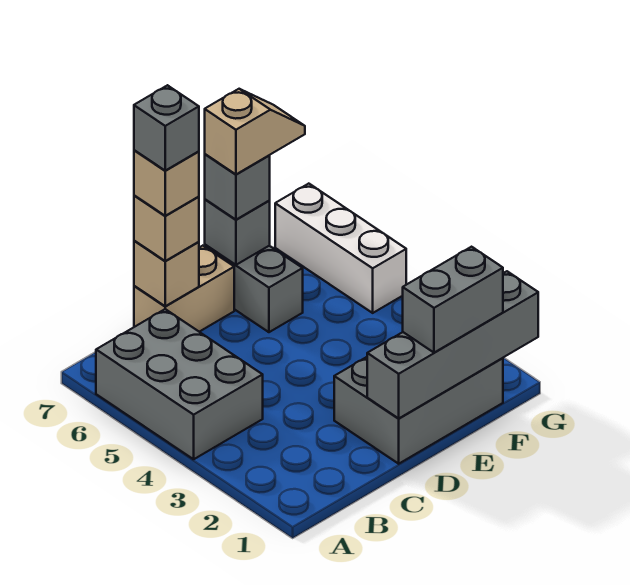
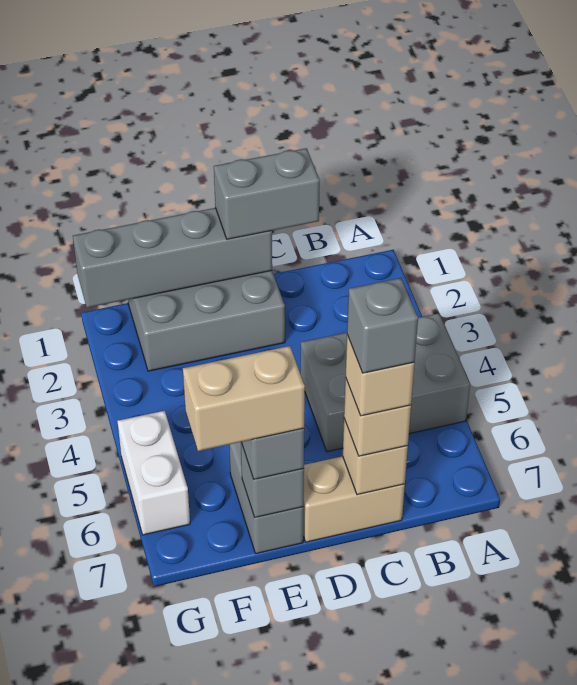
grey 2x3 brick [96,309,263,459] -> grey 2x3 brick turned to [300,313,470,452]
grey 1x2 brick [403,247,503,353] -> grey 1x2 brick moved to [214,148,320,239]
tan 1x2 slope [205,89,305,174] -> tan 1x2 brick [183,346,305,451]
white 1x3 brick [275,184,406,313] -> white 1x2 brick [117,411,190,535]

